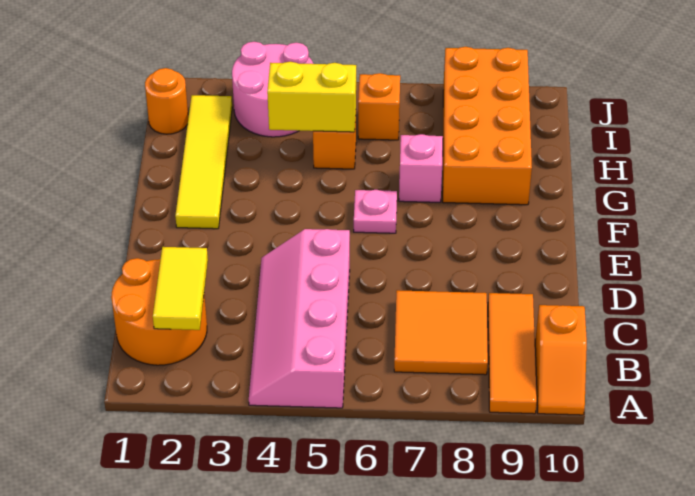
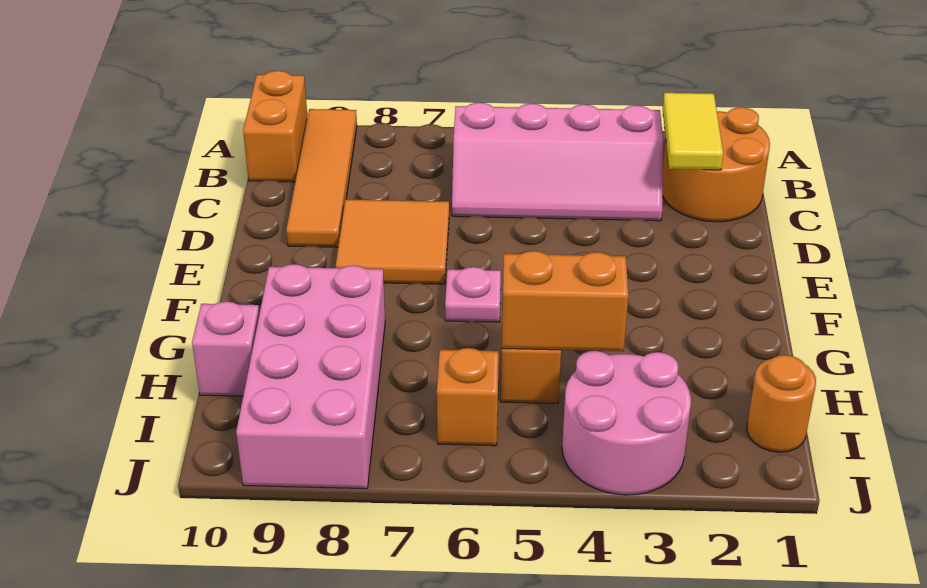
pink 2x4 slope [249,229,350,408] -> pink 2x4 slope turned to [452,103,663,221]
orange 1x3 tile [488,293,537,414] -> orange 1x4 tile [286,109,357,247]
orange 1x2 slope [535,305,587,415] -> orange 1x2 brick [243,71,307,182]
orange 2x2 tile [394,290,488,375] -> orange 2x2 tile moved to [336,199,449,284]
yellow 1x4 tile [175,95,232,229] -> none
pink 1x1 brick [399,134,443,202] -> pink 1x1 brick moved to [192,302,259,396]
orange 2x4 brick [443,47,532,205] -> pink 2x4 brick [236,264,385,489]
yellow 1x2 brick [267,62,356,132] -> orange 1x2 brick [502,251,629,351]

